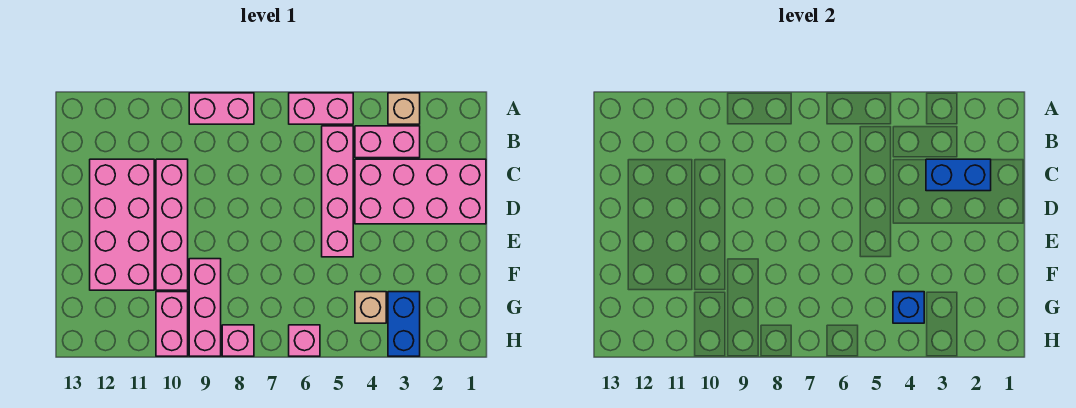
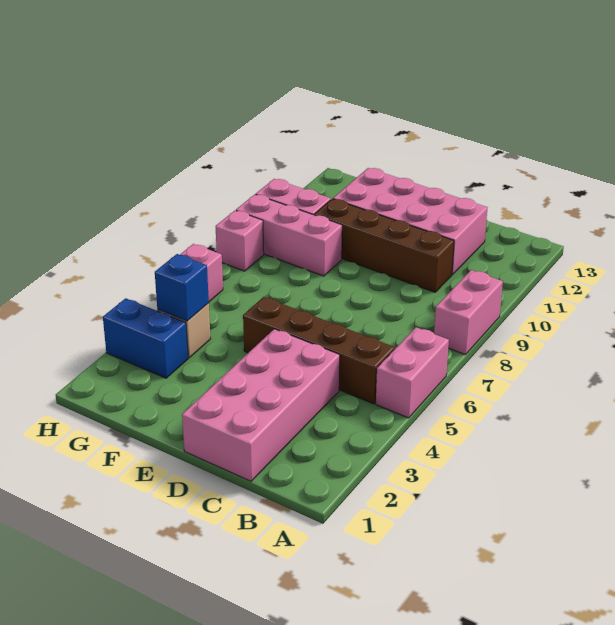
tan 1x1 brick [388,93,420,124] -> none
pink 1x2 brick [355,126,420,158] -> none
pink 1x4 brick [322,126,353,257] -> brown 1x4 brick [243,297,395,404]
blue 1x2 brick [926,159,991,191] -> none
pink 1x4 brick [156,159,188,290] -> brown 1x4 brick [314,199,454,292]

